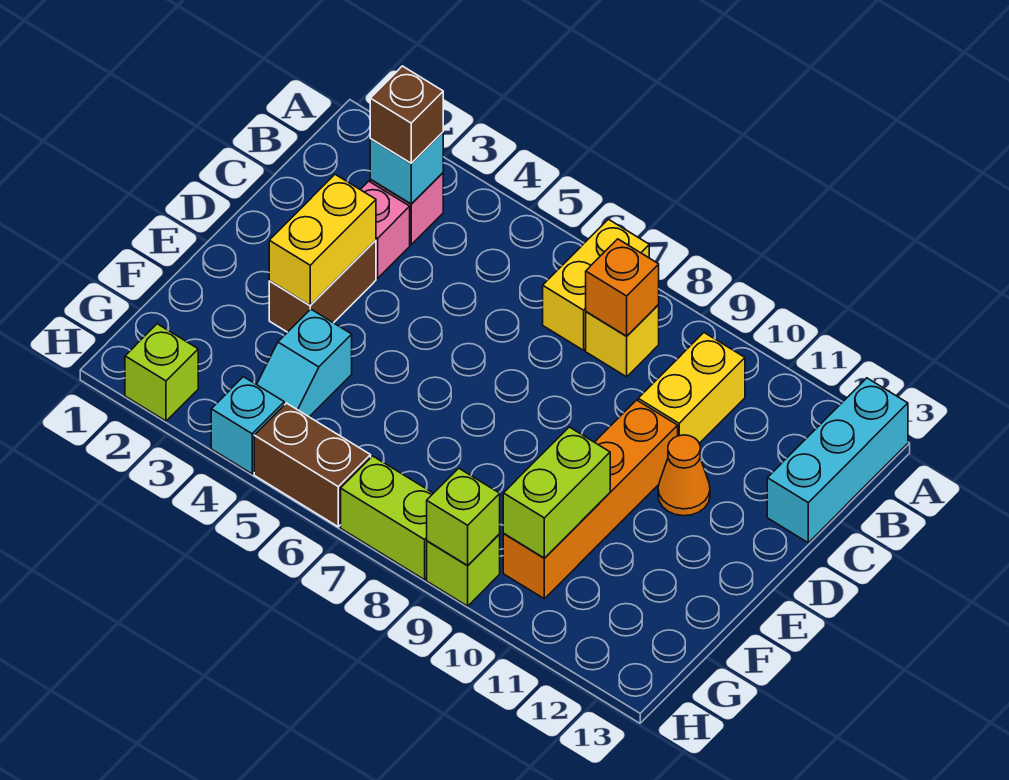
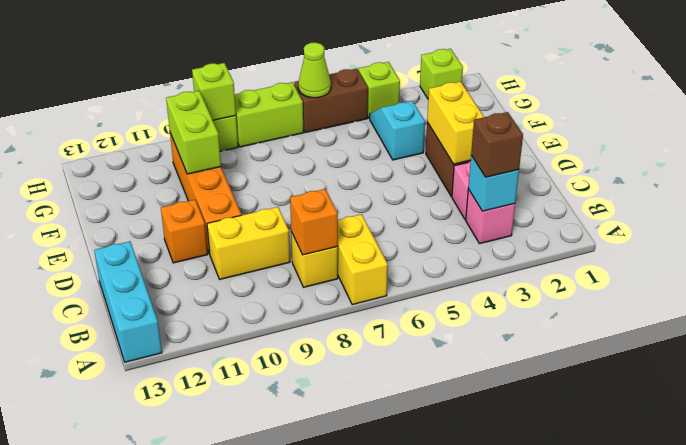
yellow 1x2 brick [638,333,745,443] -> yellow 1x2 brick turned to [207,207,290,279]
orange 1x1 cone [658,435,710,516] -> orange 1x1 brick [161,200,208,263]
cyan 1x1 brick [211,377,284,474] -> lime 1x1 brick [358,62,400,118]
none -> lime 1x1 cone [298,43,331,98]

